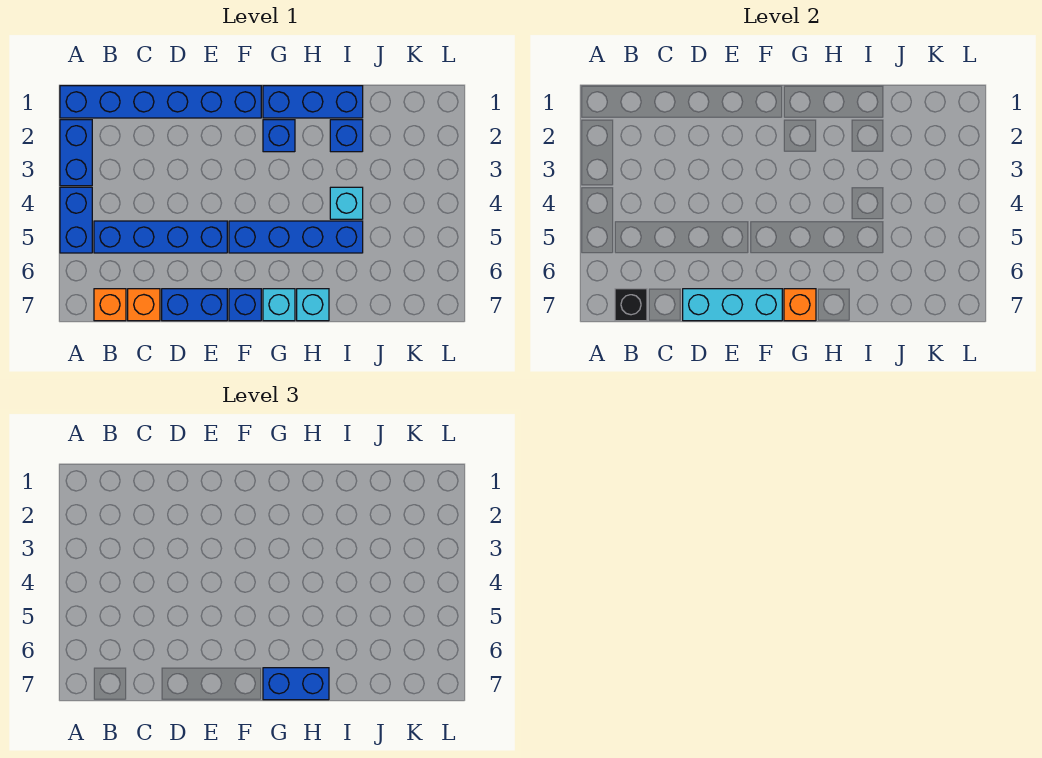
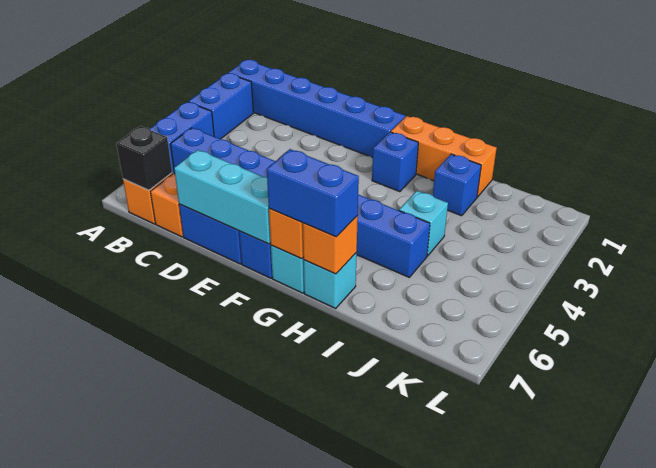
blue 1x3 brick [263,86,363,118] -> orange 1x3 brick [391,116,497,197]
none -> orange 1x1 brick [303,216,358,274]

